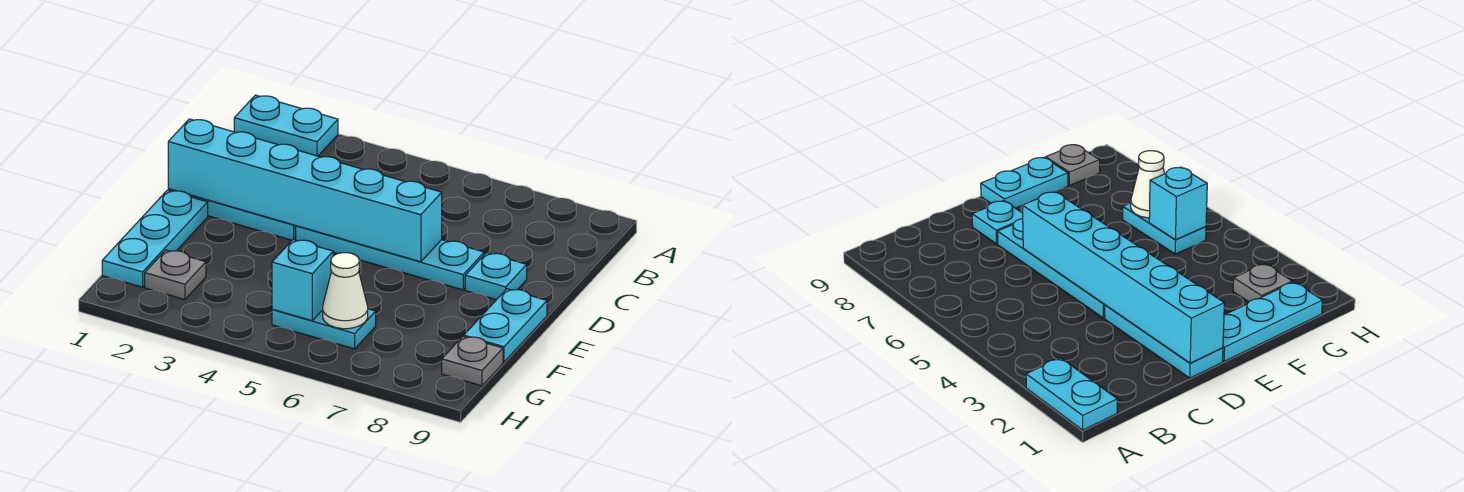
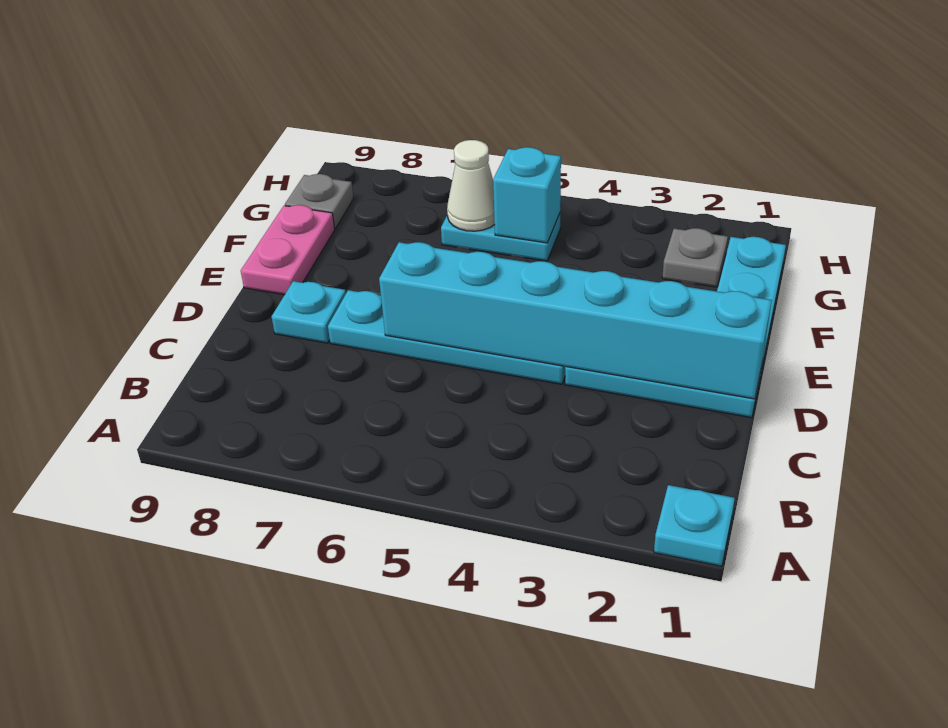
cyan 1x2 plate [234,95,338,156] -> cyan 1x1 plate [654,485,735,566]
cyan 1x2 plate [464,289,547,362] -> pink 1x2 plate [241,205,335,295]

